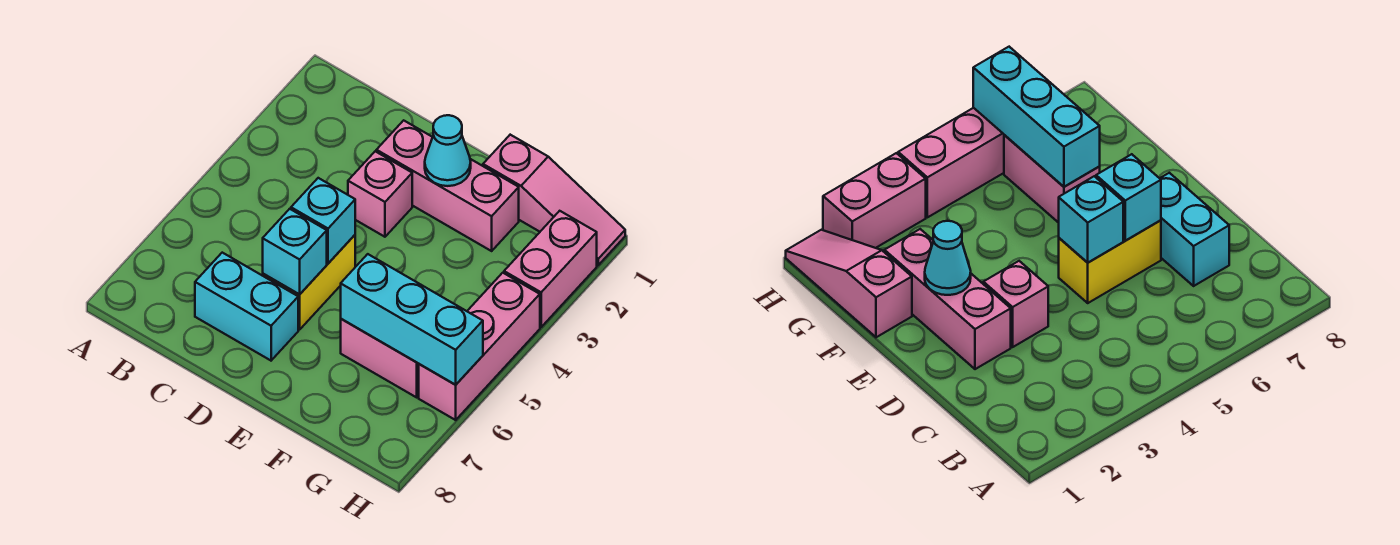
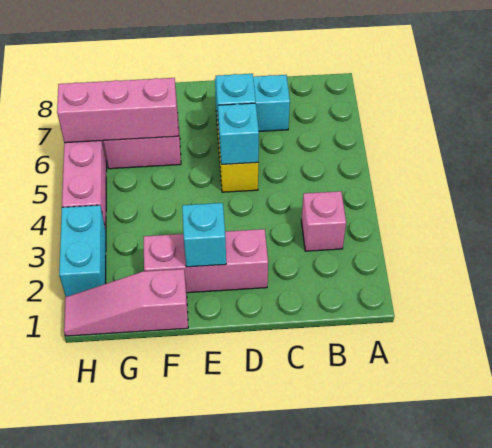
pink 1x1 brick [348,151,412,237] -> pink 1x1 brick moved to [301,191,346,251]
cyan 1x1 cone [425,115,471,186] -> cyan 1x1 brick [182,203,226,267]
cyan 1x3 brick [341,254,483,385] -> pink 1x3 brick [57,78,178,143]
pink 1x2 brick [504,211,597,327] -> cyan 1x2 brick [59,205,106,297]

